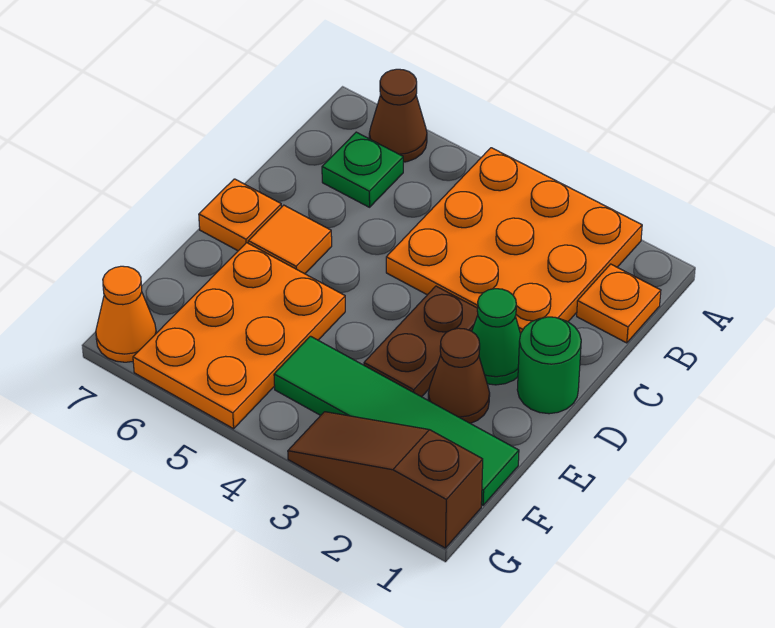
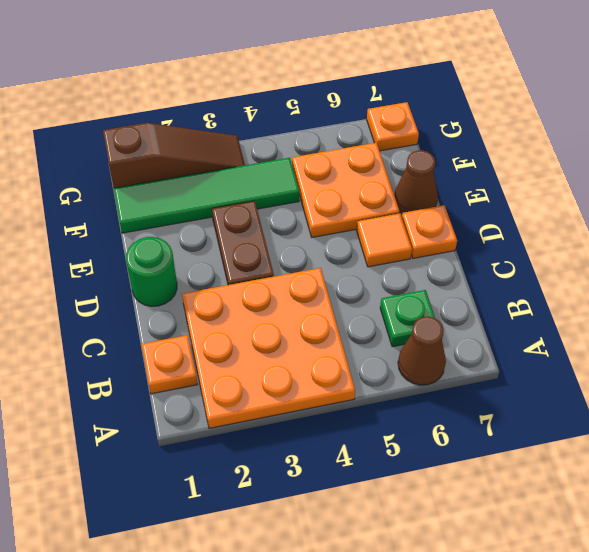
green 1x1 cone [472,289,521,385] -> none
brown 1x1 cone [428,328,490,423] -> brown 1x1 cone moved to [394,150,438,213]
orange 2x3 plate [133,243,345,429] -> orange 2x2 plate [292,143,400,237]
orange 1x1 cone [96,266,156,362] -> orange 1x1 plate [367,102,419,151]

